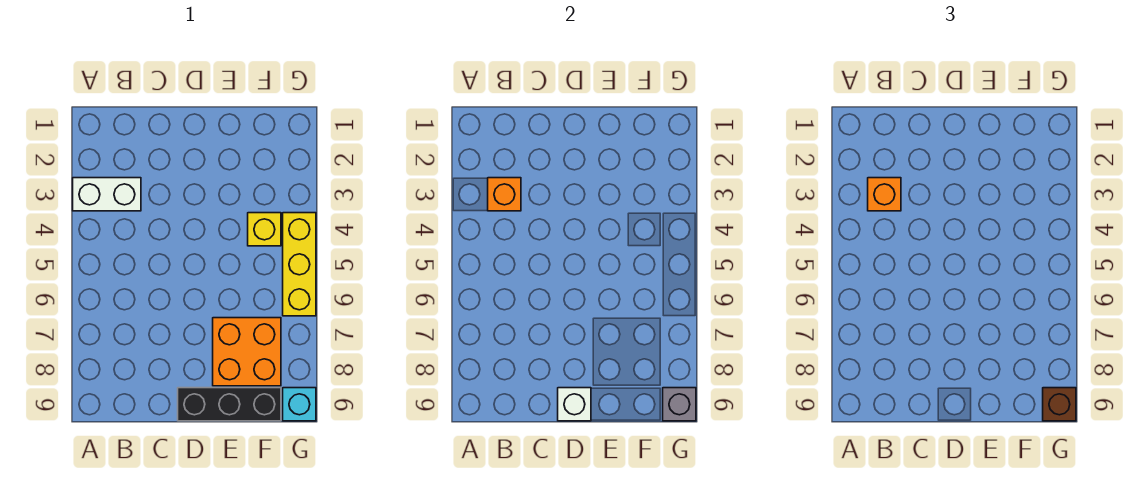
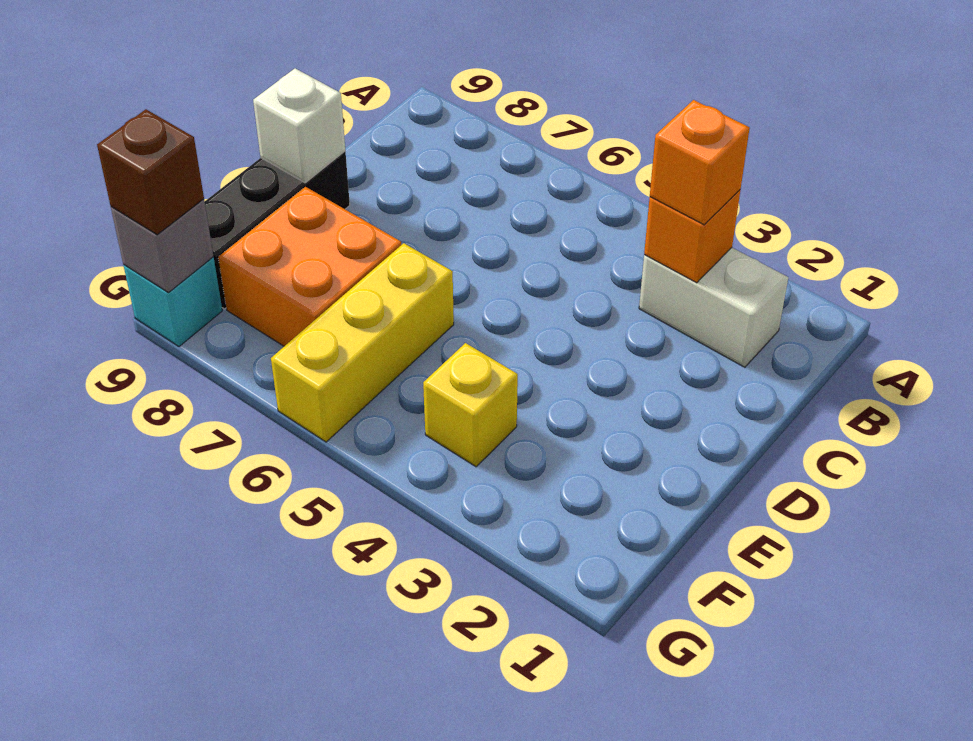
white 1x2 brick [73,178,141,211] -> white 1x2 brick turned to [639,248,788,367]
yellow 1x3 brick [283,213,316,316] -> yellow 1x3 brick turned to [271,243,454,442]

